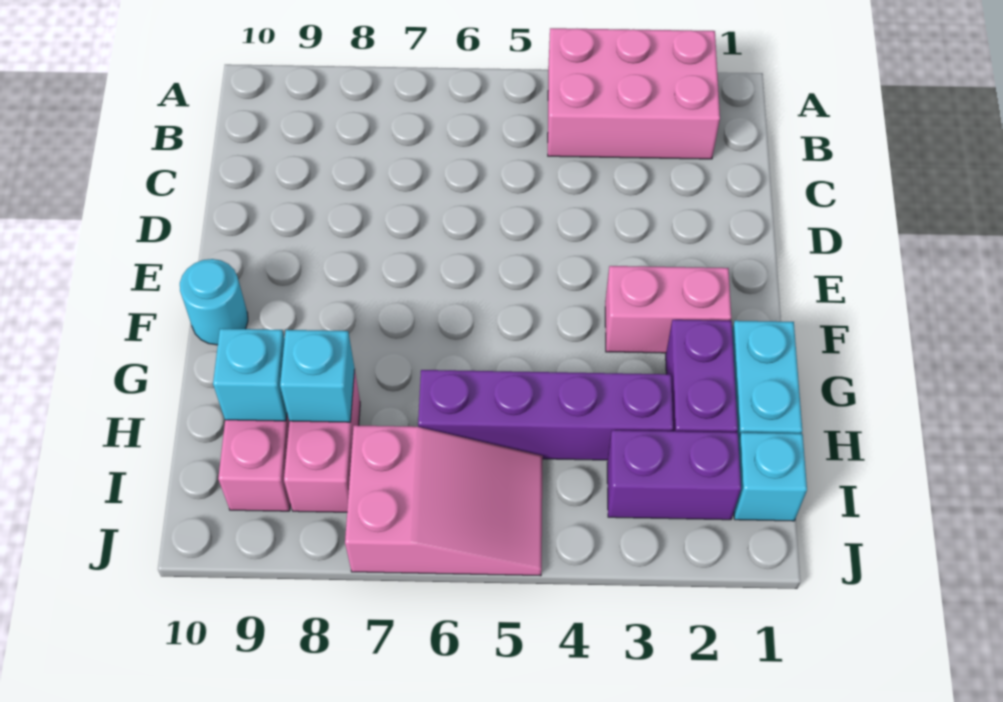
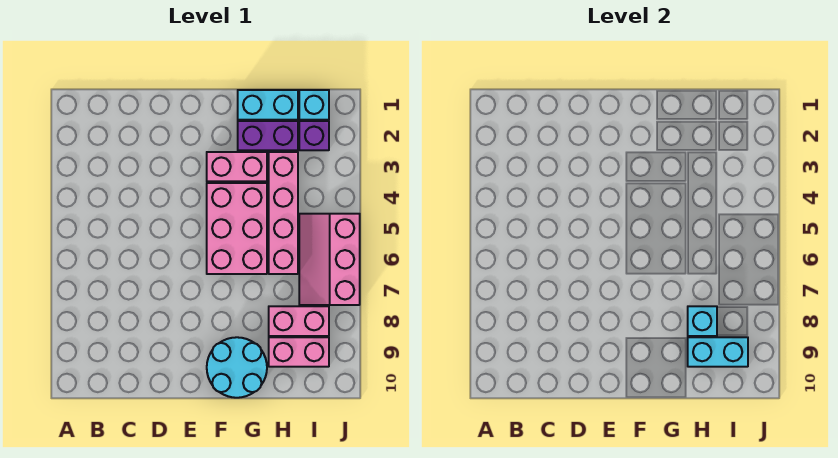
pink 2x3 brick [548,28,720,159] -> pink 2x3 brick moved to [207,183,267,274]
pink 1x2 brick [605,266,731,353] -> pink 1x2 brick turned to [207,152,267,181]
cyan 1x1 round brick [180,259,248,345] -> cyan 2x2 round brick [207,337,267,398]
purple 1x4 brick [418,370,673,460] -> pink 1x4 brick [269,152,298,274]
cyan 1x1 brick [213,329,287,421] -> cyan 1x2 brick [688,337,748,367]
purple 1x2 brick [607,430,741,520] -> purple 1x1 brick [299,121,329,150]
pink 2x3 slope [345,425,543,576] -> pink 2x3 slope turned to [299,214,360,305]

